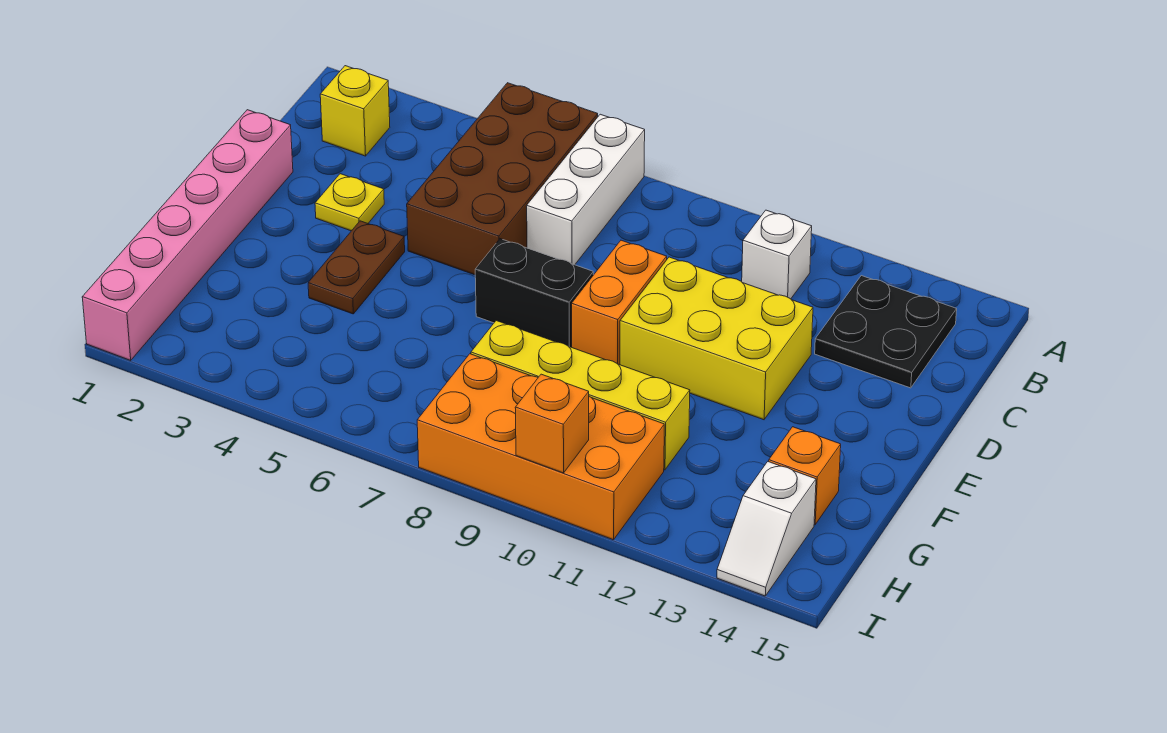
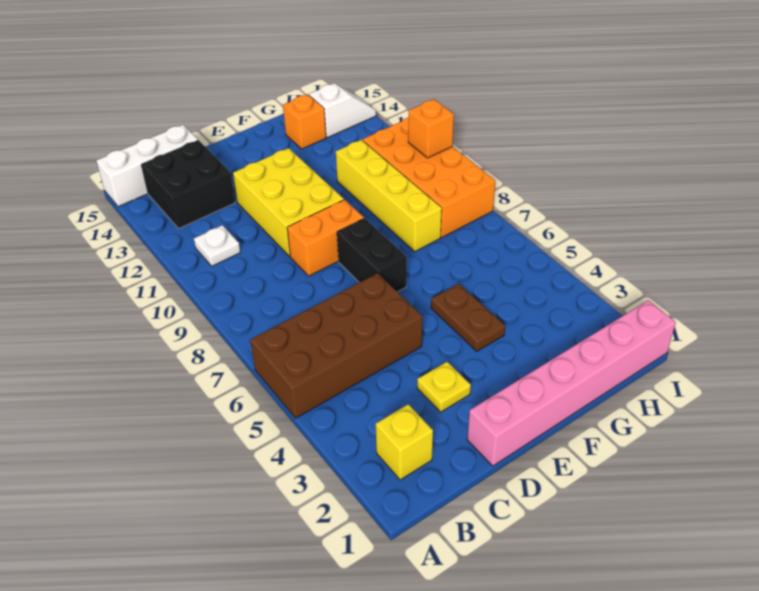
white 1x3 brick [527,114,645,265] -> white 1x3 brick moved to [96,125,198,207]
white 1x1 brick [742,210,812,299] -> white 1x1 plate [194,225,240,266]
black 2x2 plate [815,276,957,388] -> black 2x2 brick [141,140,235,229]
brown 1x2 plate [308,221,405,314] -> brown 1x2 plate turned to [431,284,505,351]

